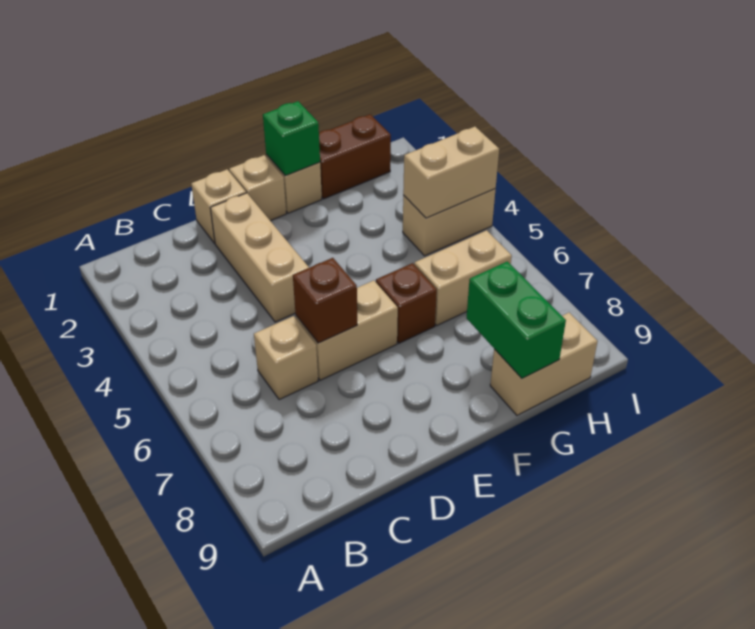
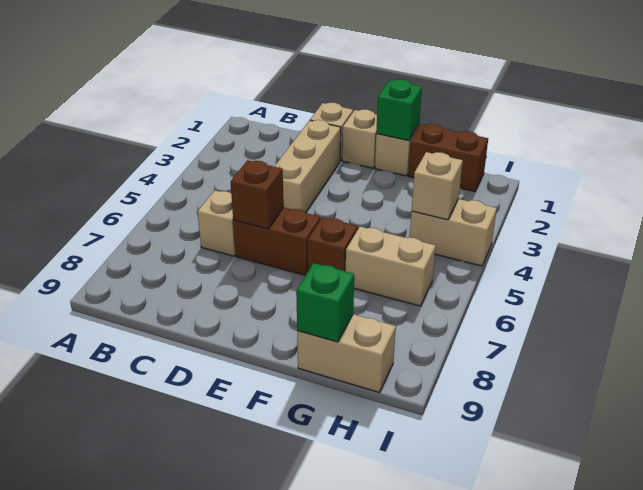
tan 1x2 brick [296,280,398,380] -> brown 1x2 brick [233,207,320,275]
green 1x2 brick [466,261,566,378] -> green 1x1 brick [296,263,354,342]
tan 1x2 brick [403,127,499,218] -> tan 1x1 brick [412,152,463,220]

